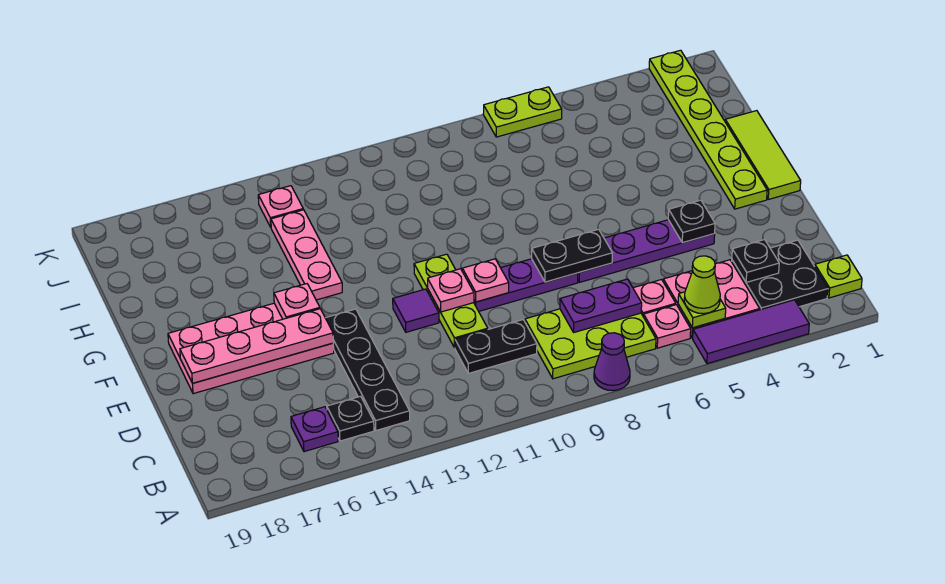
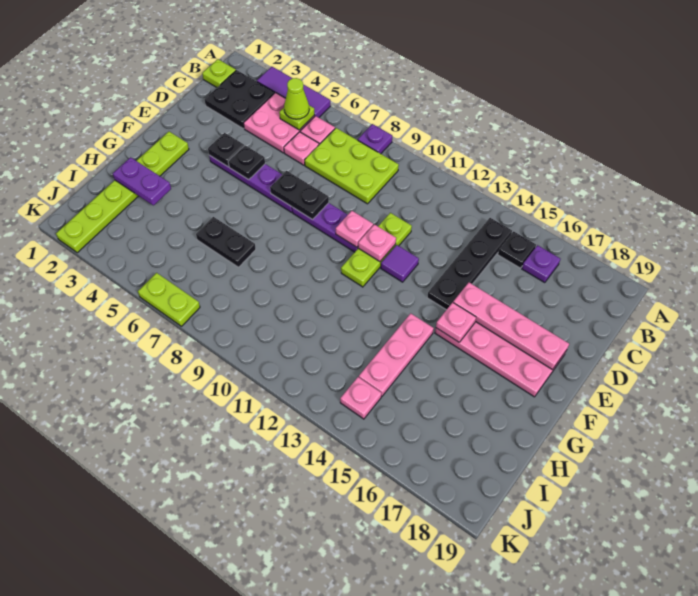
purple 1x1 cone [594,333,630,391] -> purple 1x1 plate [358,124,392,154]
black 1x1 plate [732,240,779,282] -> black 1x1 plate moved to [228,145,265,180]
purple 1x2 plate [560,279,642,332] -> purple 1x2 plate moved to [113,157,171,205]
black 1x2 plate [455,320,537,373] -> black 1x2 plate moved to [196,217,256,267]
lime 1x3 tile [725,111,801,199] -> none

